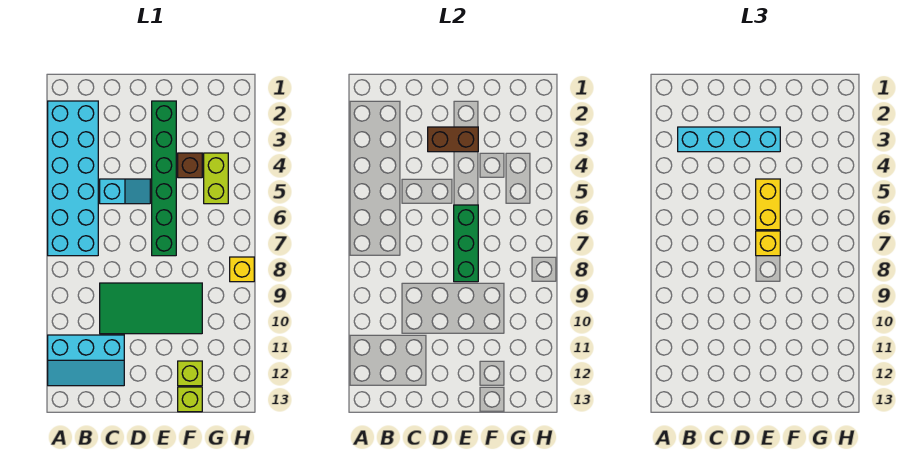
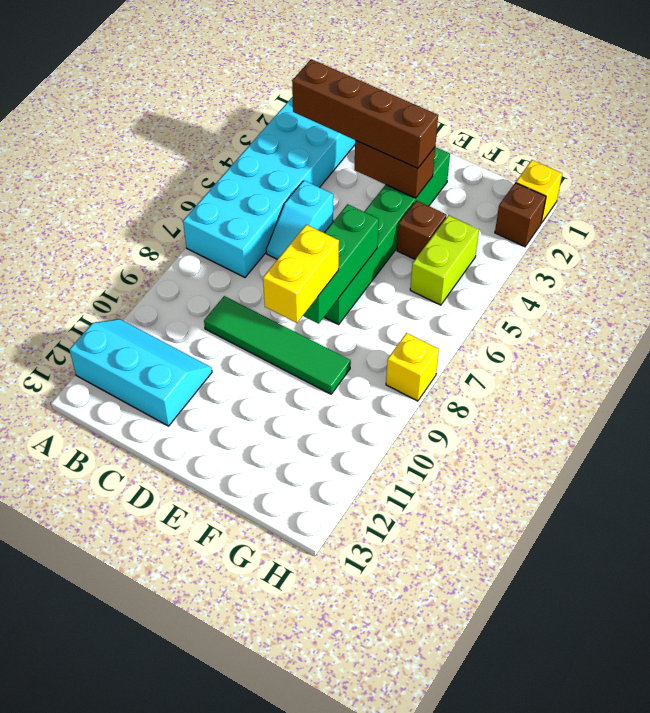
cyan 2x3 slope [48,335,124,386] -> cyan 2x3 slope turned to [69,319,212,426]
cyan 1x4 brick [678,127,780,152] -> brown 1x4 brick [292,59,438,168]
cyan 1x2 slope [100,179,150,204] -> cyan 1x2 slope turned to [266,181,333,259]
green 2x4 tile [100,283,202,334] -> green 1x4 tile [204,296,351,394]
yellow 1x2 brick [756,179,780,230] -> yellow 1x2 brick moved to [263,225,339,323]
yellow 1x1 brick [756,231,780,256] -> yellow 1x1 brick moved to [516,160,562,223]
lime 1x1 brick [178,361,202,386] -> none
lime 1x1 brick [178,387,202,412] -> none
none -> brown 1x1 brick [495,183,546,247]

